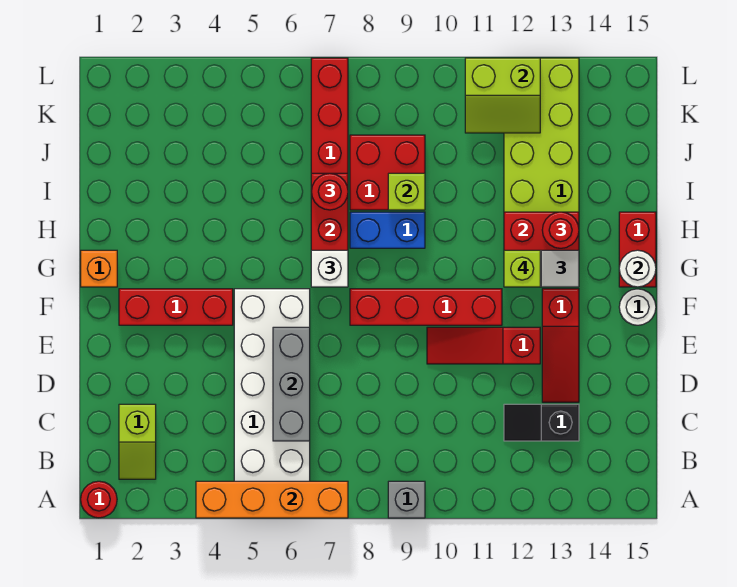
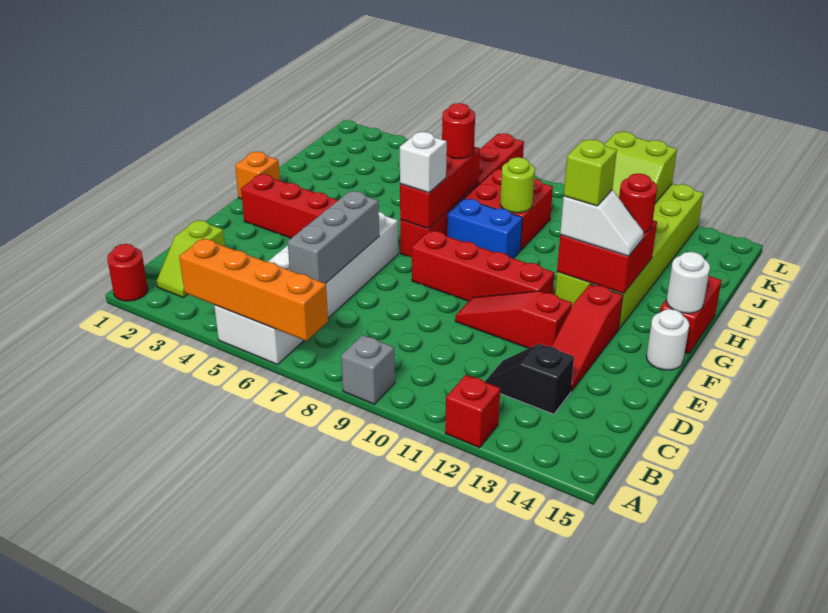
none -> red 1x1 brick [445,375,500,448]
lime 1x1 brick [388,173,425,210] -> lime 1x1 round brick [500,157,535,213]

